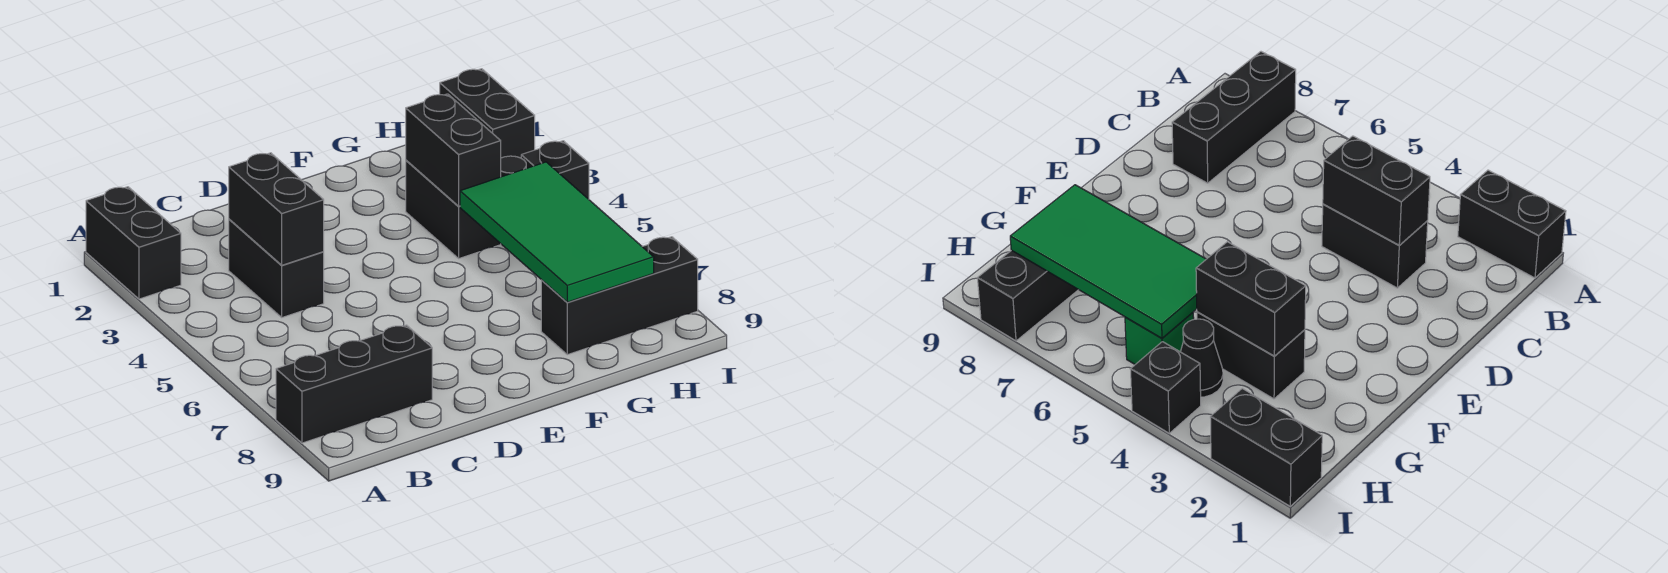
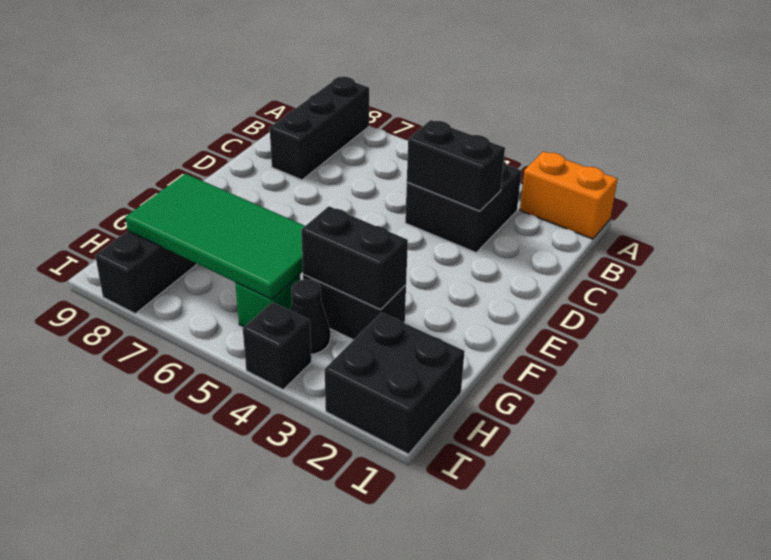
black 1x2 brick [86,187,181,299] -> orange 1x2 brick [520,151,618,239]
black 1x2 brick [229,219,324,317] -> black 2x2 brick [405,162,521,252]
black 1x2 brick [440,69,535,158] -> black 2x2 brick [325,313,465,454]

